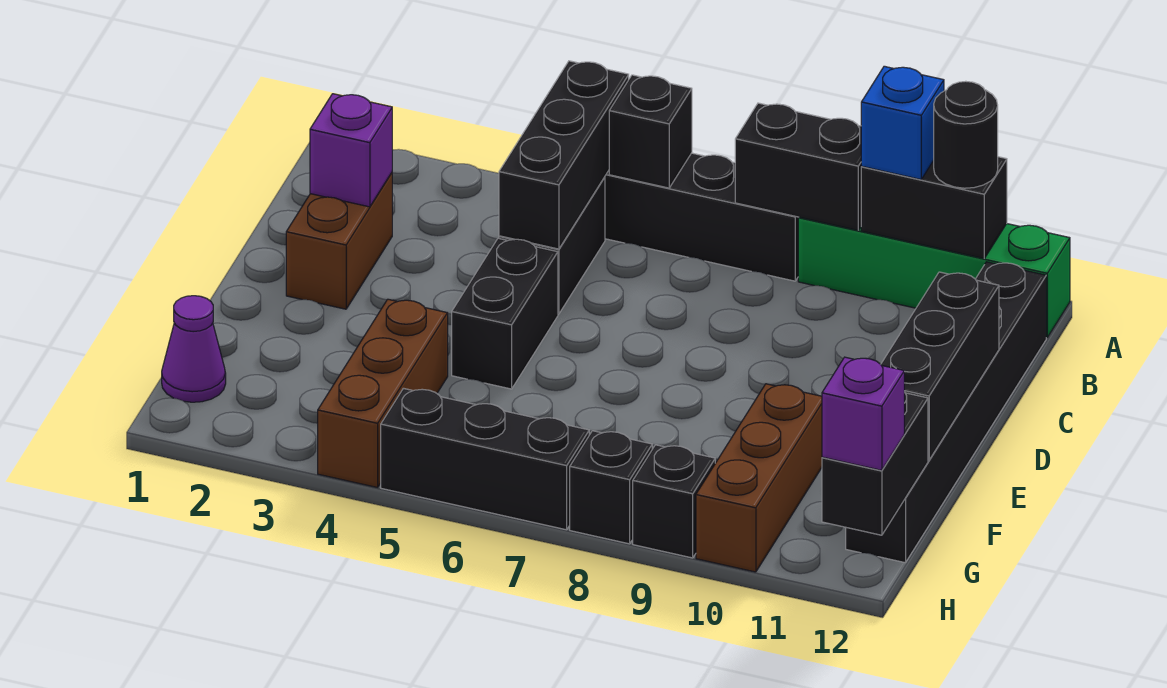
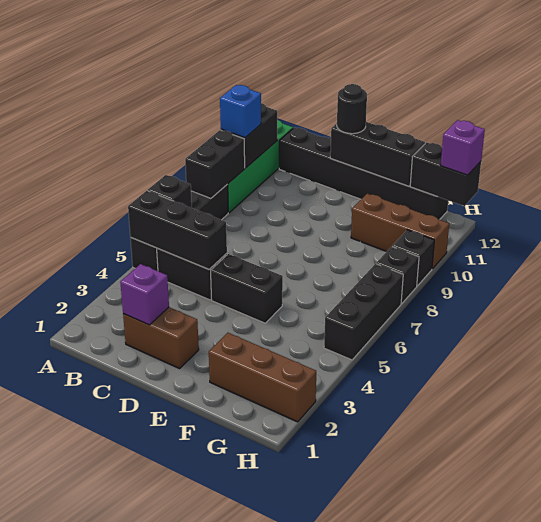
black 1x1 round brick [934,81,998,188] -> black 1x1 round brick moved to [337,84,367,134]
brown 1x3 brick [318,299,448,488] -> brown 1x3 brick moved to [209,333,316,422]
purple 1x1 cone [162,296,226,402] -> none

